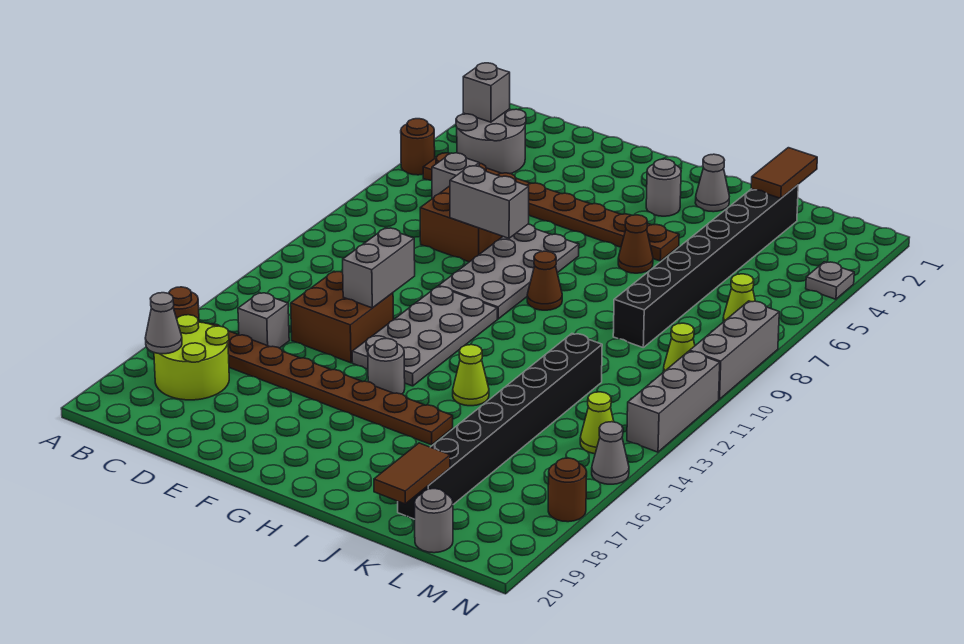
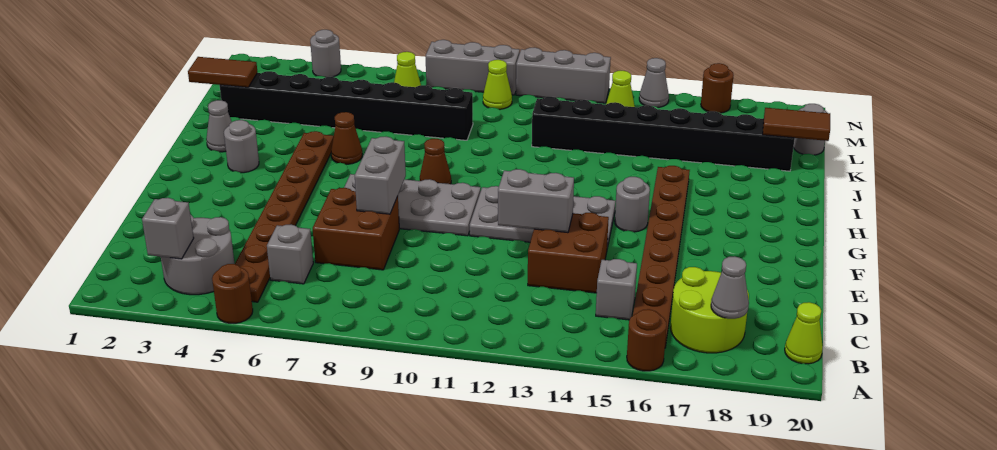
lime 1x1 cone [453,345,489,406] -> lime 1x1 cone moved to [785,302,823,364]
grey 1x1 plate [806,262,854,299] -> grey 1x1 round brick [310,30,341,77]

